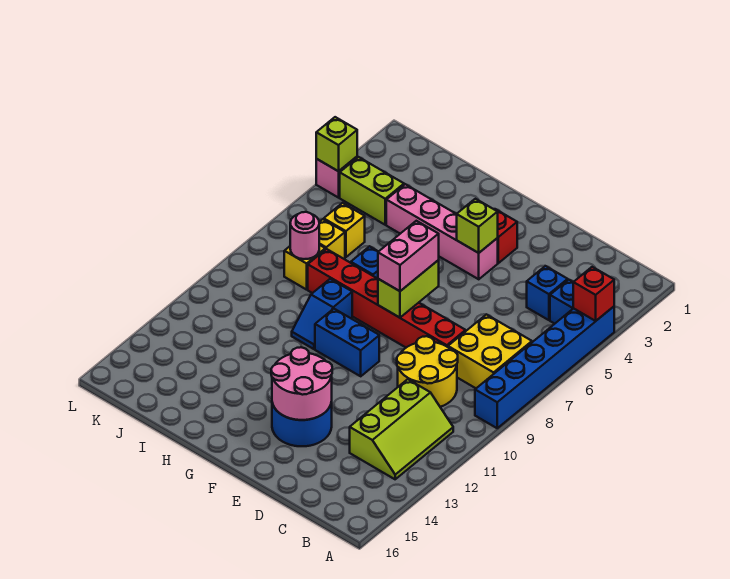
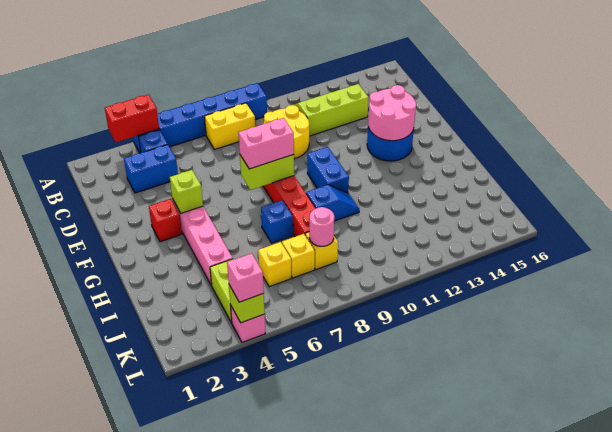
red 1x1 brick [573,267,614,321] -> red 1x2 brick [105,95,159,142]
yellow 2x2 brick [448,314,532,388] -> yellow 1x2 brick [205,103,255,149]
blue 1x1 brick [527,266,568,320] -> blue 1x2 brick [124,145,178,193]
none -> pink 1x1 brick [227,253,264,302]

